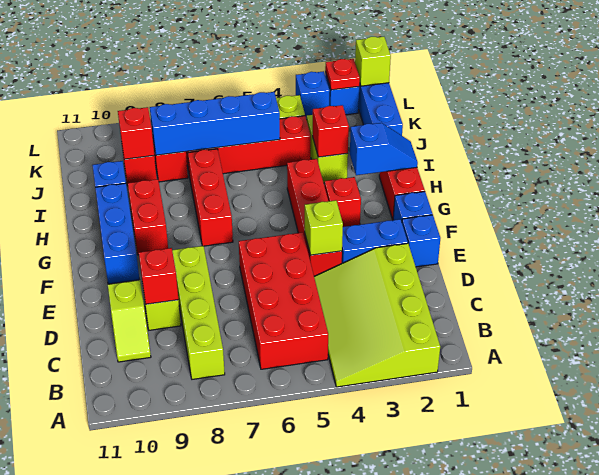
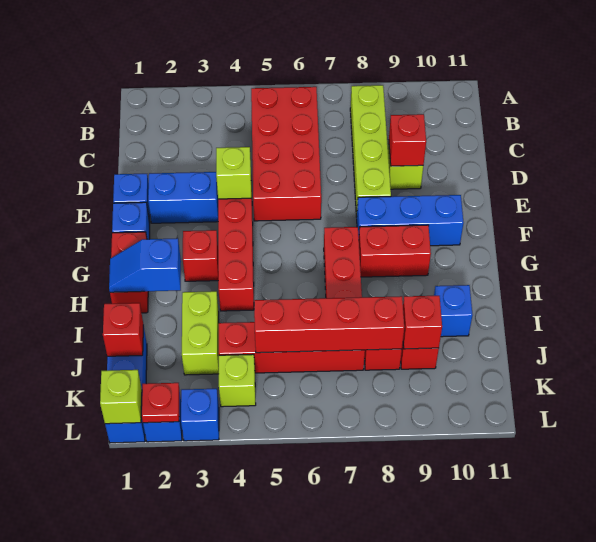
lime 3x4 slope [314,243,440,387] -> none
lime 1x2 slope [108,280,151,362] -> none
blue 1x3 brick [95,183,139,284] -> blue 1x3 brick turned to [357,195,464,246]
red 1x2 brick [128,179,168,255] -> red 1x2 brick turned to [359,225,431,277]
red 1x1 brick [313,105,349,157] -> red 1x1 brick moved to [103,303,143,356]
blue 1x4 brick [150,92,280,155] -> red 1x4 brick [254,296,404,353]

